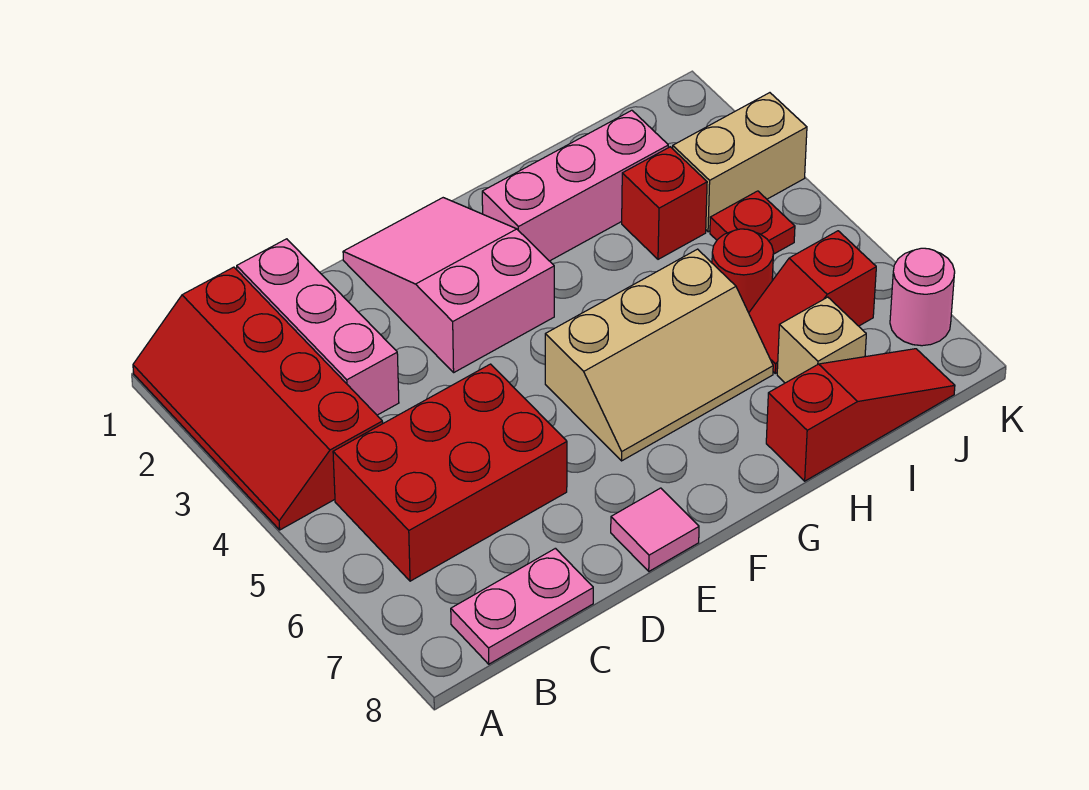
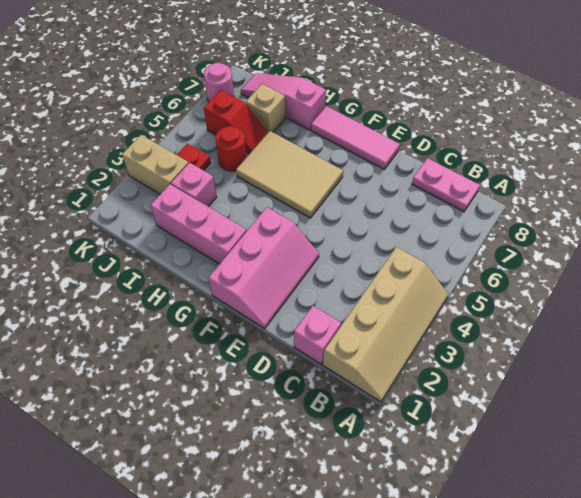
red 2x4 slope [133,267,383,530] -> tan 2x4 slope [323,247,448,402]
red 2x3 brick [333,364,567,581] -> none
pink 1x3 brick [237,239,399,415] -> pink 1x1 brick [294,306,341,364]
pink 2x3 slope [343,198,554,372] -> pink 2x3 slope turned to [209,207,319,328]
pink 1x1 tile [611,488,699,571] -> pink 1x3 tile [311,106,400,169]
tan 2x3 slope [545,249,773,461] -> tan 2x3 tile [236,131,343,218]
red 1x3 slope [766,349,955,481] -> pink 1x3 slope [241,73,326,130]
red 1x1 brick [622,147,707,259] -> pink 1x1 brick [171,163,217,207]

